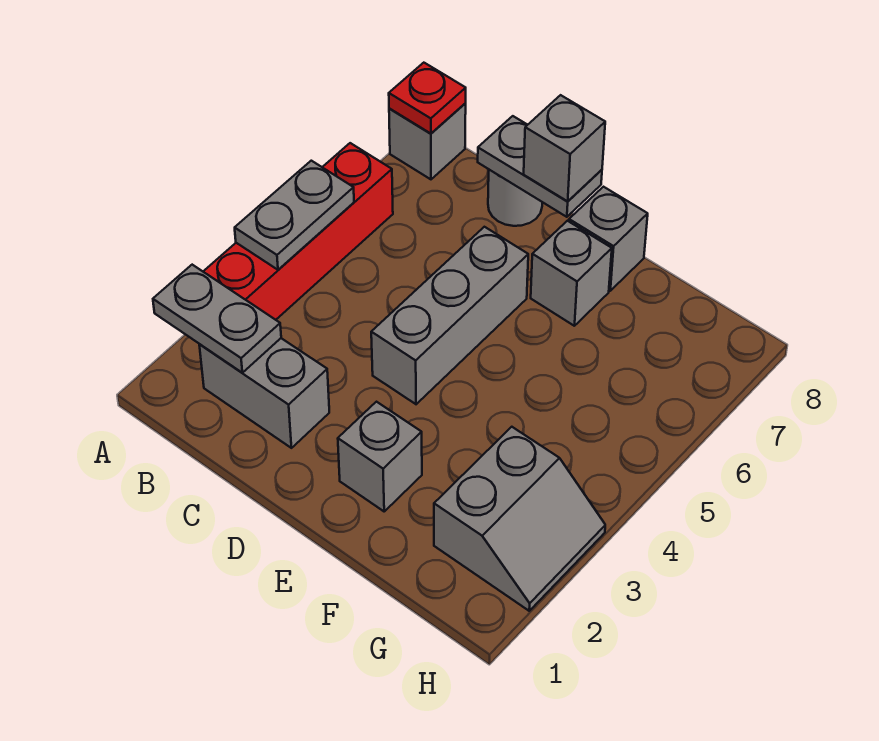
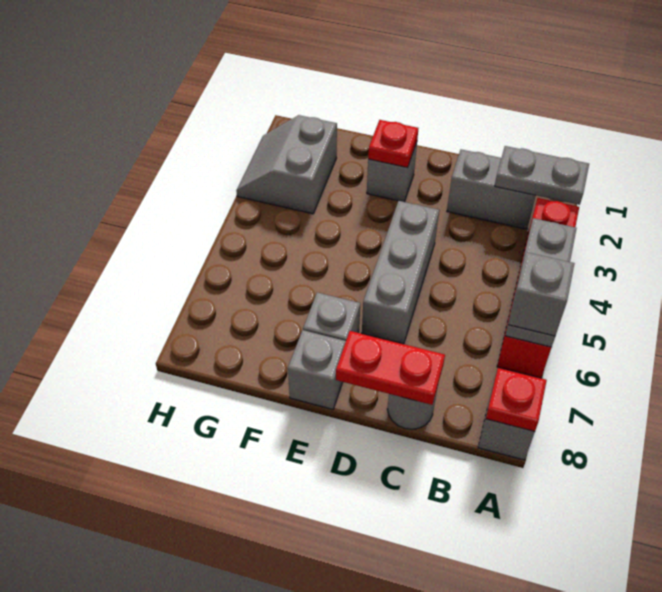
grey 1x2 plate [235,161,354,270] -> grey 1x3 plate [505,218,577,347]
grey 1x2 plate [478,116,602,217] -> red 1x2 plate [336,331,445,405]
grey 1x1 brick [524,95,605,201] -> grey 1x1 brick moved to [508,252,575,336]
none -> red 1x1 plate [368,120,418,168]

